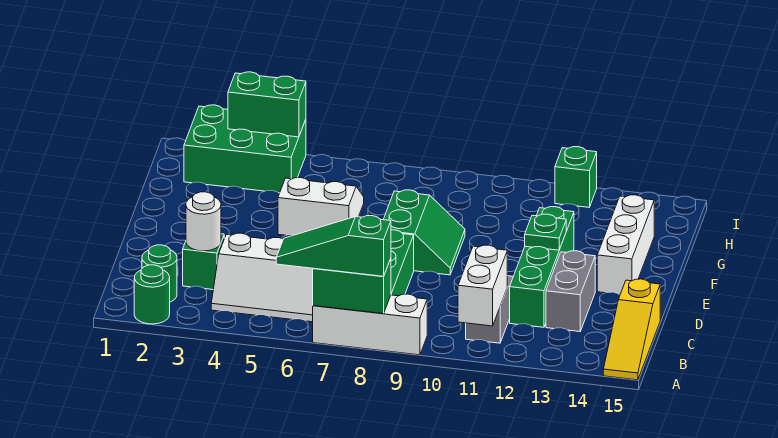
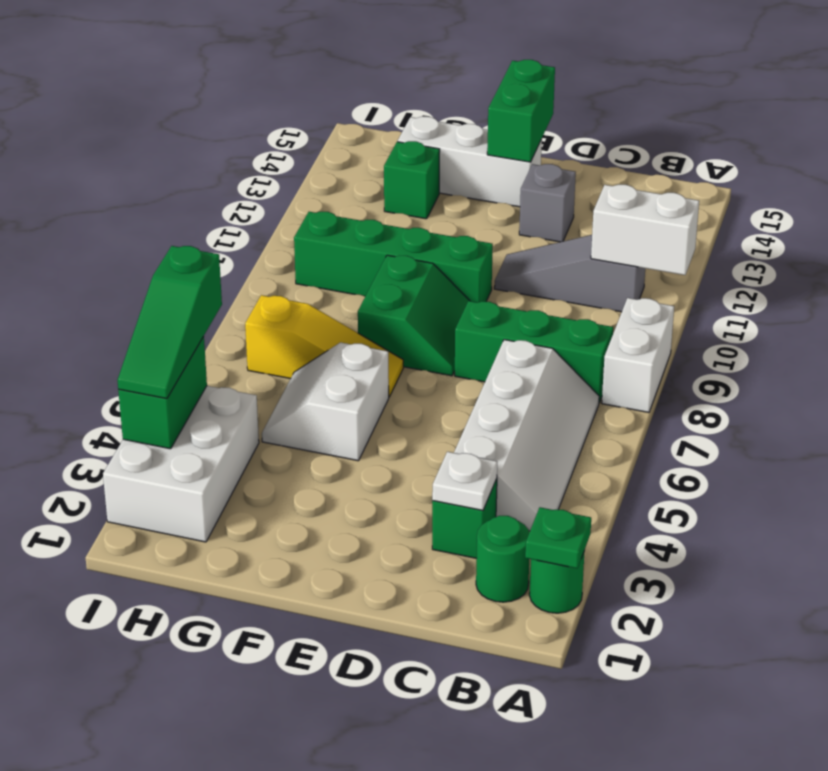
green 1x3 slope [276,216,391,276] -> green 1x3 slope moved to [117,246,222,399]
white 1x3 brick [313,294,427,355] -> white 1x2 brick [602,298,674,412]
green 1x2 brick [313,259,391,314] -> green 1x2 brick moved to [487,60,555,162]
yellow 1x3 slope [603,279,660,380] -> yellow 1x3 slope moved to [245,295,403,397]
white 1x1 round brick [186,192,221,251] -> white 1x1 plate [432,452,497,510]
green 1x4 brick [510,207,574,327] -> green 1x4 brick moved to [294,212,493,303]
grey 1x2 brick [546,251,595,332] -> grey 1x1 brick [519,164,576,242]
green 2x2 slope [383,190,465,275] -> green 2x2 slope turned to [358,255,470,376]
green 1x1 plate [525,214,566,250] -> green 1x1 plate moved to [525,507,591,568]
green 2x3 brick [184,105,306,193] -> white 2x3 brick [103,386,259,542]
green 1x1 brick [555,147,597,207] -> green 1x1 brick moved to [384,141,440,219]

